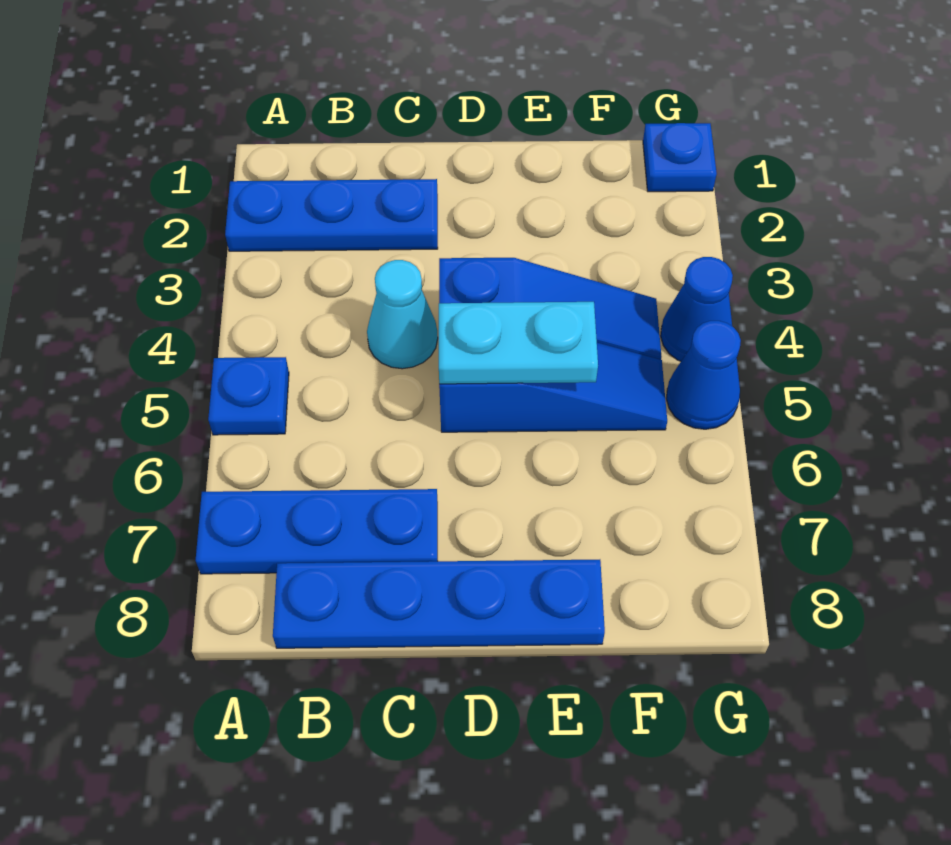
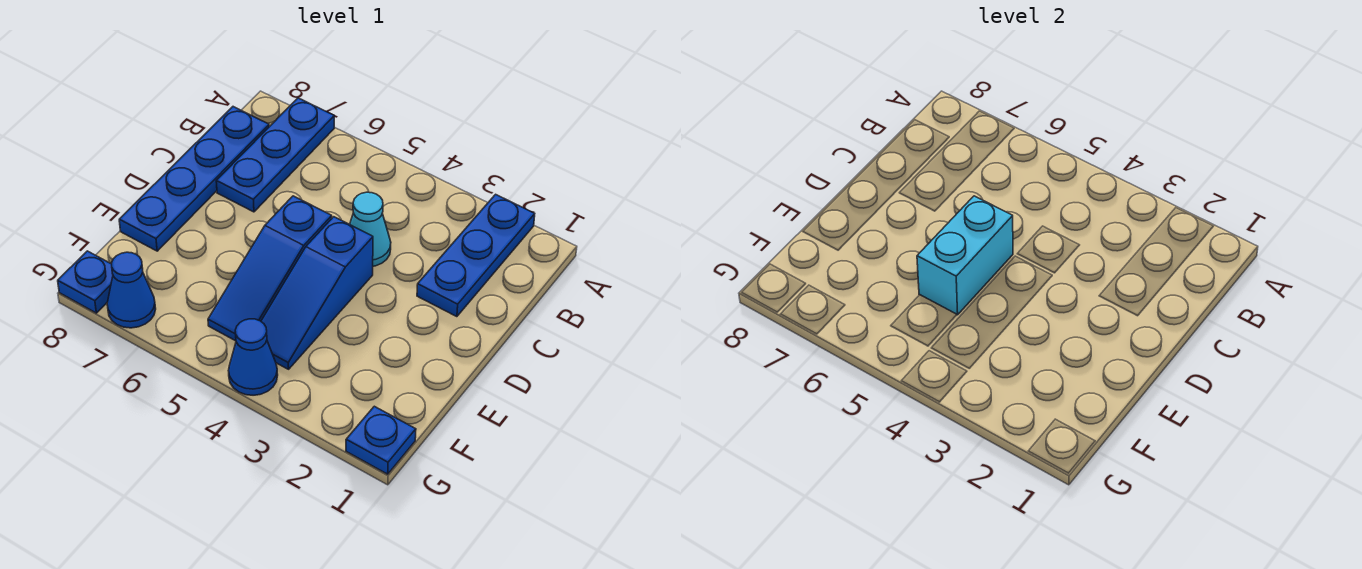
blue 1x1 plate [208,357,289,435] -> blue 1x1 plate moved to [58,251,113,313]
cyan 1x2 plate [439,302,598,384] -> cyan 1x2 brick [917,196,1013,315]
blue 1x1 cone [666,321,741,429] -> blue 1x1 cone moved to [107,252,156,328]

